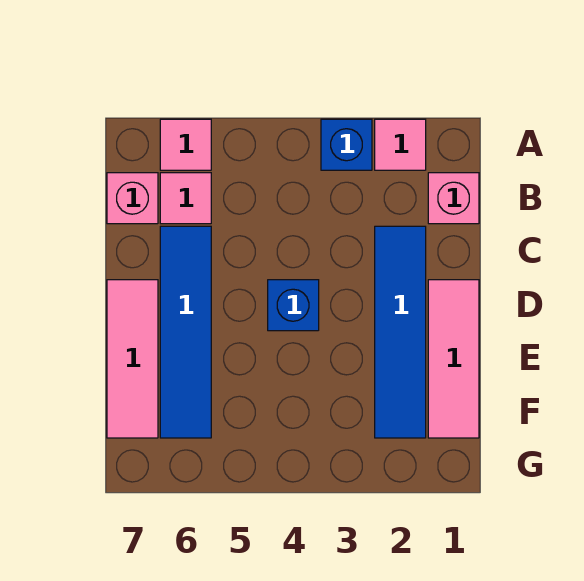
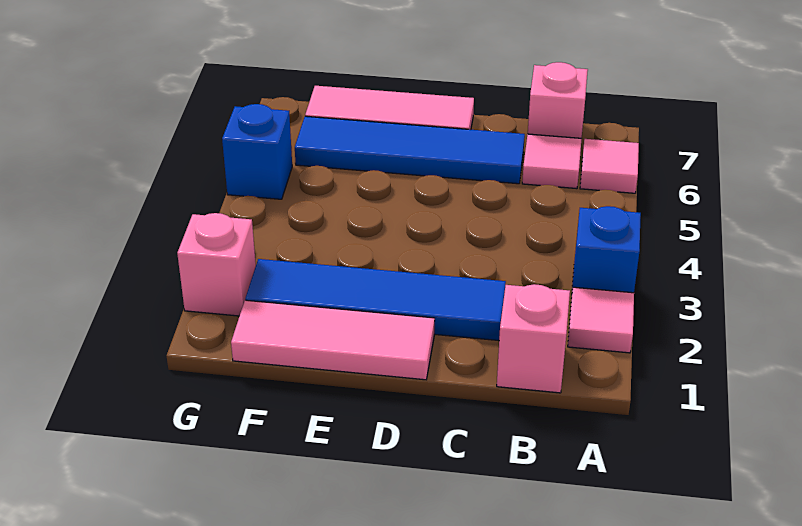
blue 1x1 brick [268,280,319,331] -> blue 1x1 brick moved to [222,104,292,199]
none -> pink 1x1 brick [177,213,256,316]

